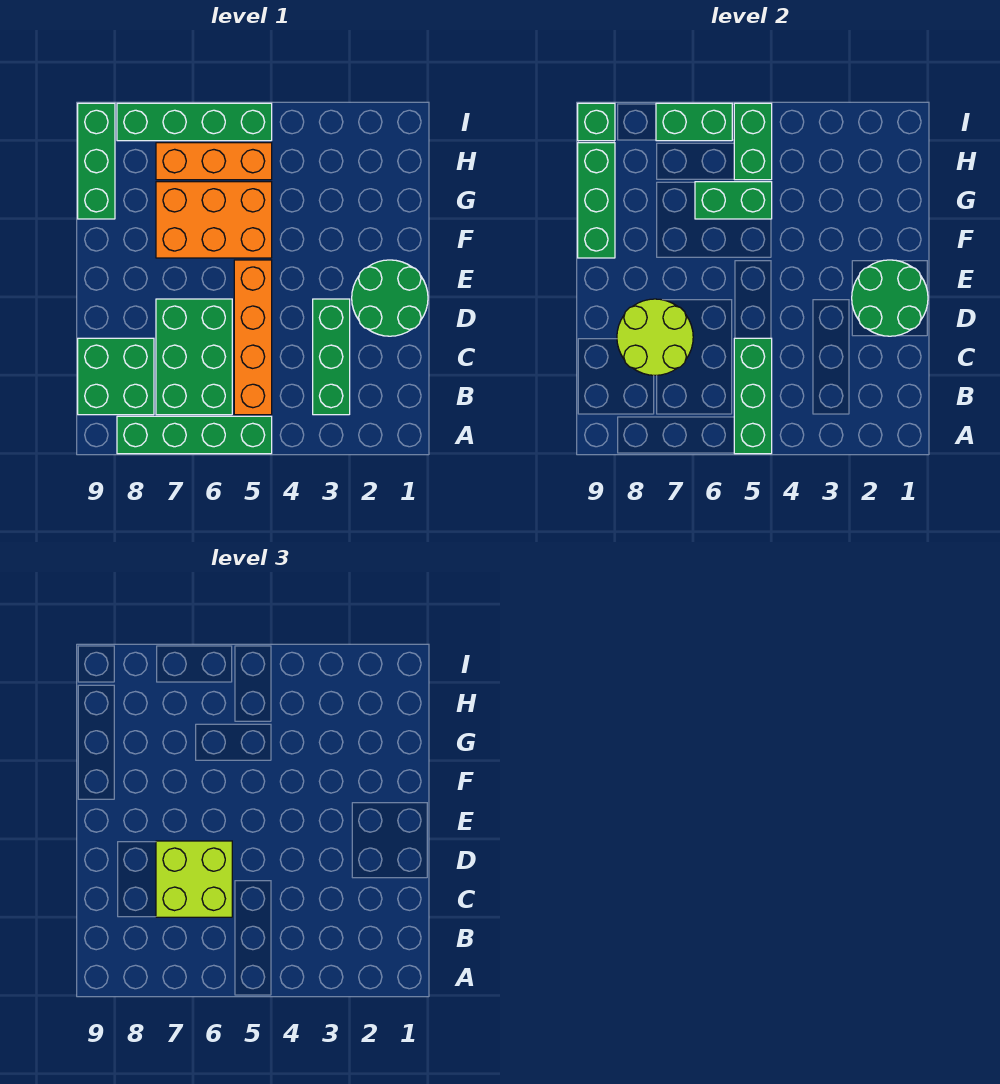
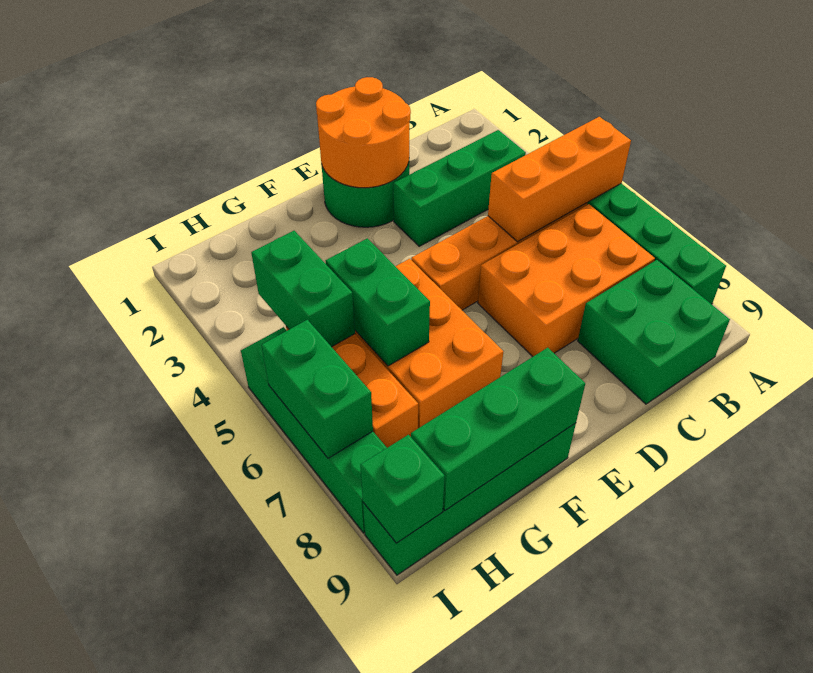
green 1x3 brick [734,338,772,454] -> orange 1x3 brick [488,117,631,242]
green 2x3 brick [156,299,232,415] -> orange 2x3 brick [478,204,655,357]
lime 2x2 brick [156,841,232,917] -> none
lime 2x2 round brick [617,299,693,375] -> none
green 2x2 round brick [852,260,928,336] -> orange 2x2 round brick [316,77,411,188]
green 1x3 brick [78,103,115,219] -> green 1x4 brick [363,423,576,575]
green 1x2 brick [734,103,772,180] -> green 1x2 brick turned to [251,231,355,347]

